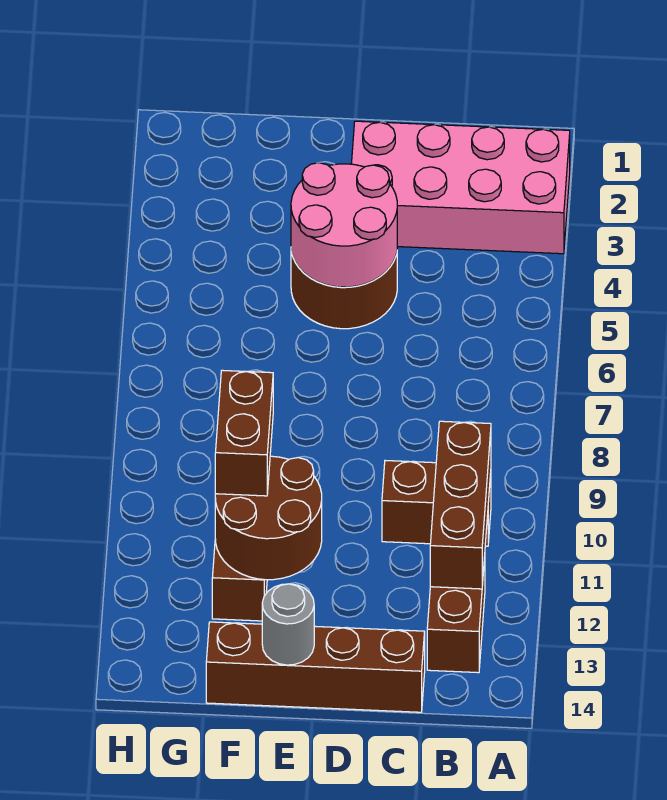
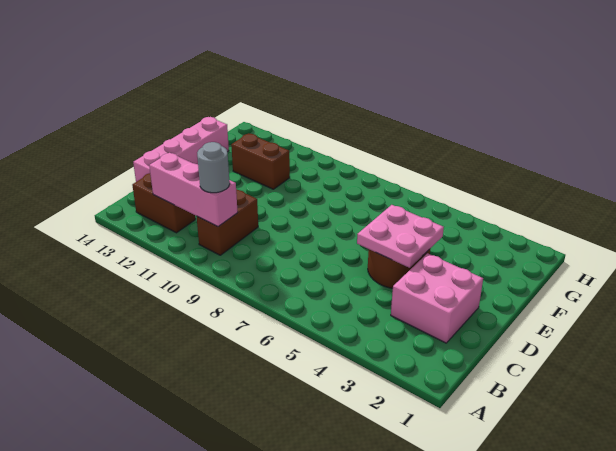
pink 2x4 brick [352,121,570,254] -> pink 2x2 brick [391,253,483,343]
brown 1x3 brick [430,421,491,589] -> pink 1x3 brick [149,153,238,227]
brown 1x4 brick [206,622,425,712] -> pink 1x4 brick [133,117,229,182]
pink 2x2 round brick [291,163,397,287] -> pink 2x2 plate [357,205,444,268]
brown 2x2 round brick [215,456,322,580] -> none
grey 1x1 round brick [262,584,314,665] -> grey 1x1 round brick moved to [197,142,230,193]
brown 1x2 brick [215,370,273,496] -> none

